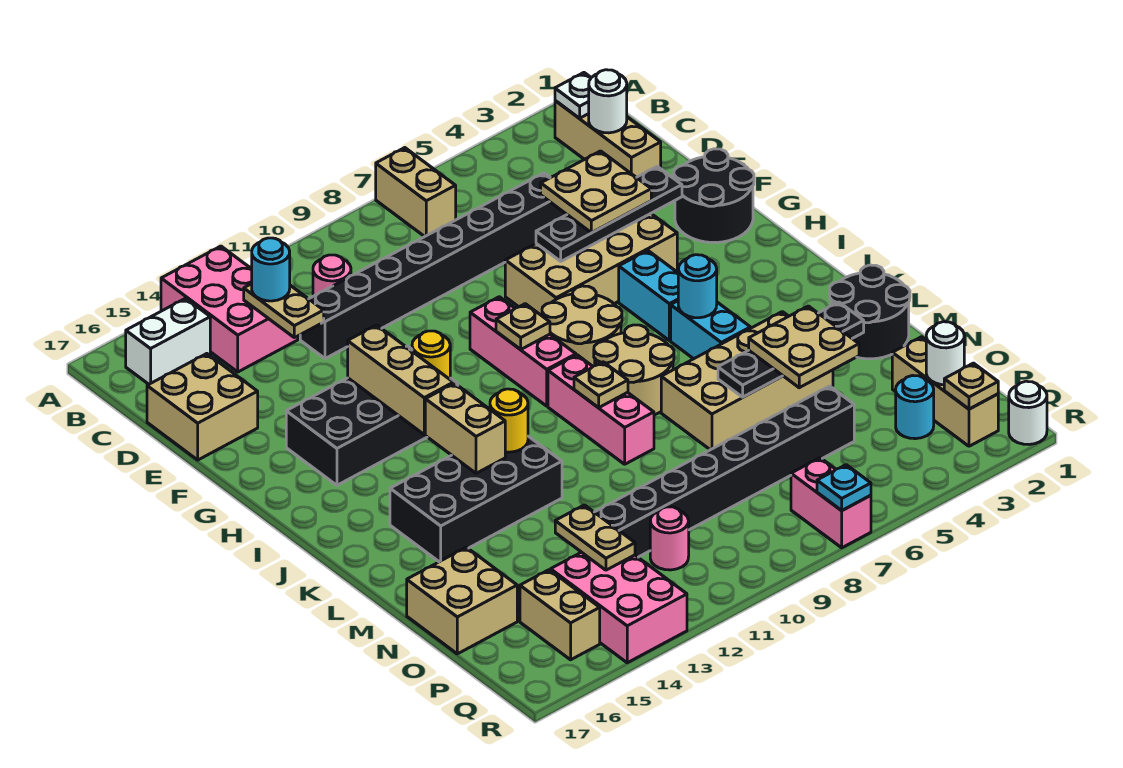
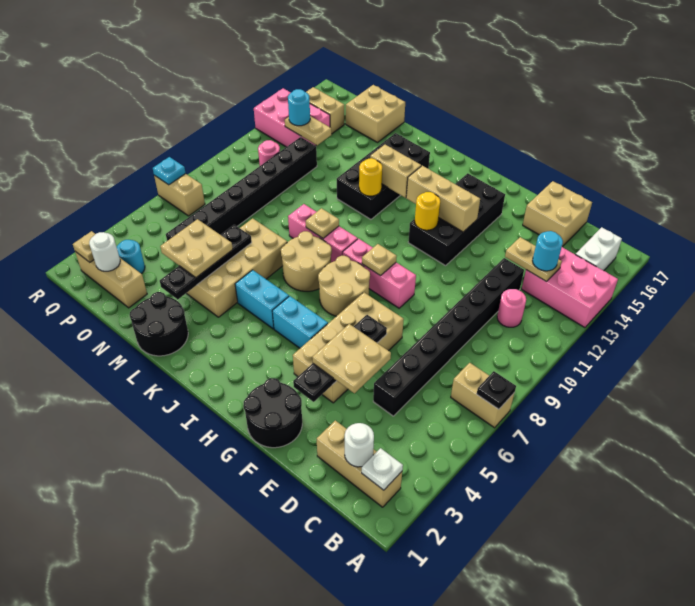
none -> black 1x1 plate [477,371,516,409]
cyan 1x1 round brick [678,255,717,318] -> cyan 1x1 round brick moved to [288,89,310,126]
pink 1x2 brick [791,458,871,548] -> tan 1x2 brick [154,174,205,216]
white 1x1 round brick [1009,381,1047,444] -> none

